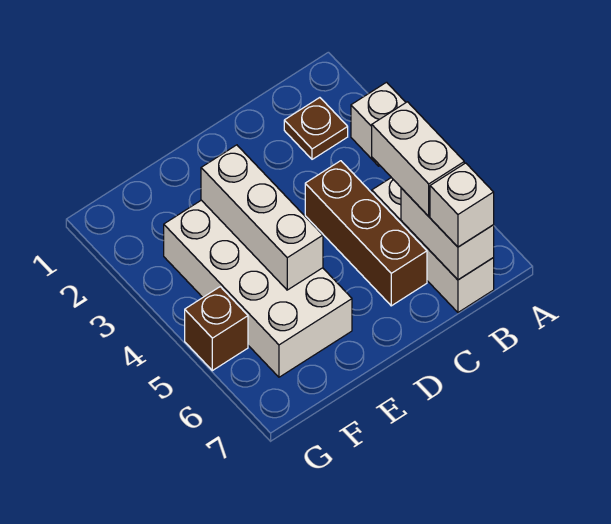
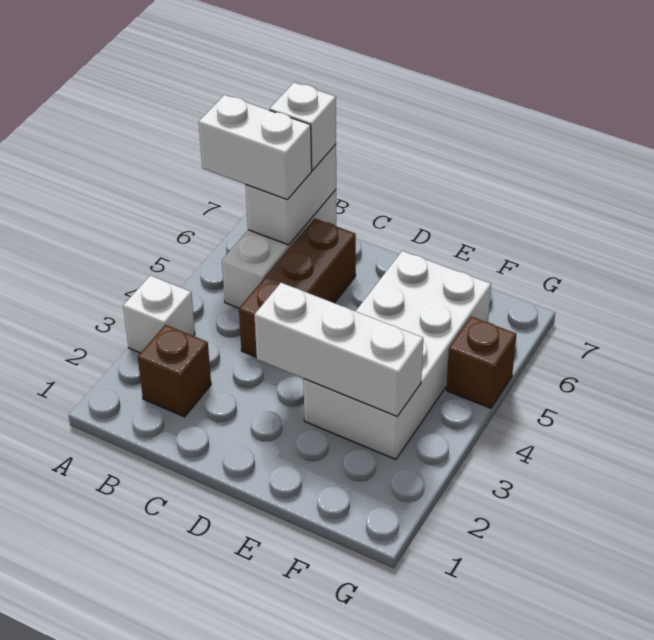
brown 1x1 plate [284,98,348,159] -> brown 1x1 brick [138,325,211,417]
white 1x2 brick [372,102,464,216] -> white 1x2 brick turned to [199,95,312,200]
white 1x3 brick [201,145,323,290] -> white 1x3 brick turned to [254,283,423,416]

